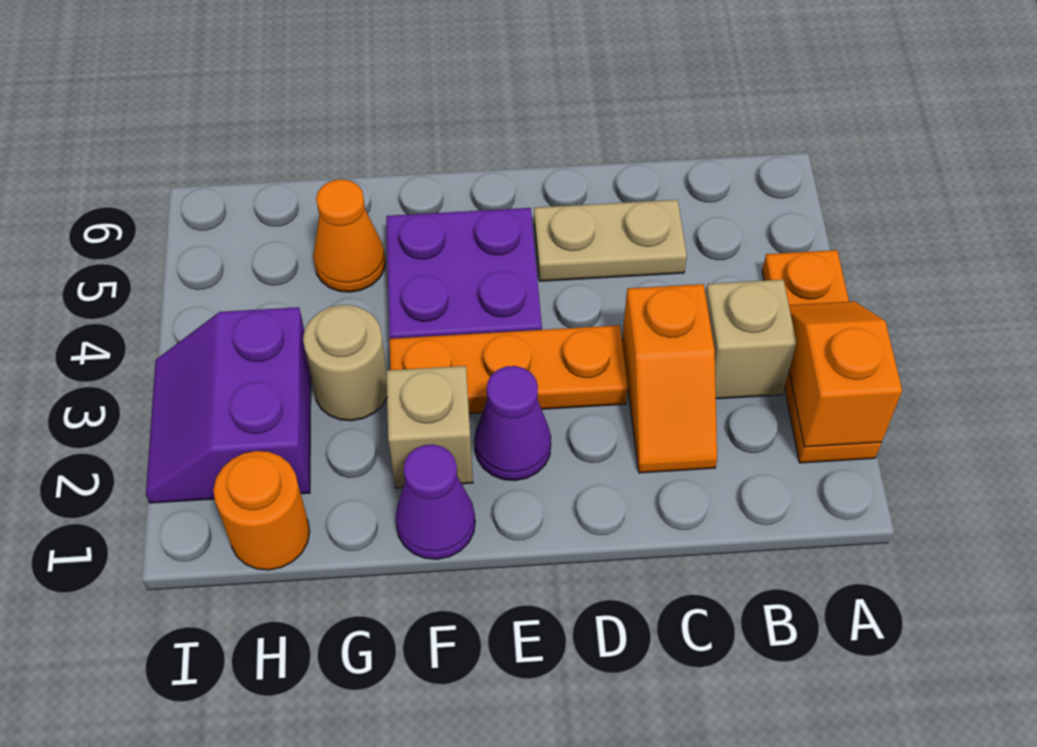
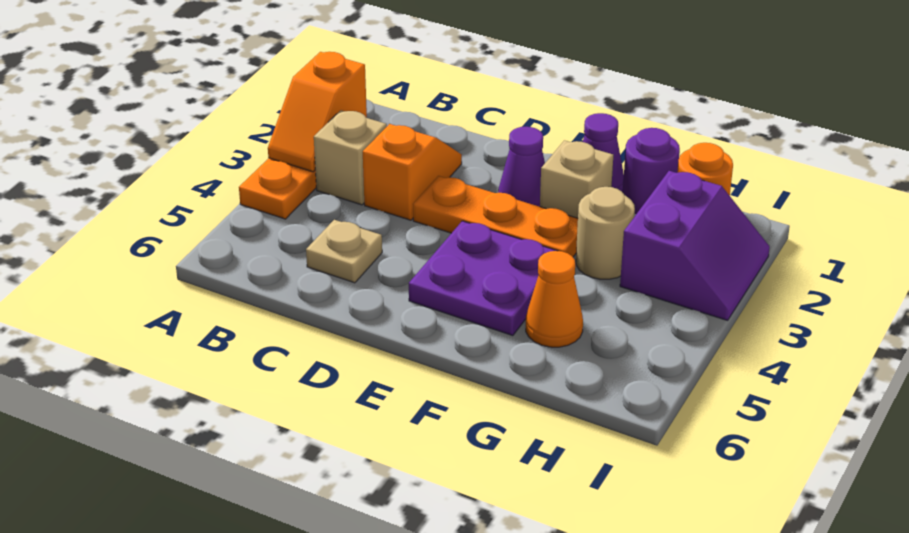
tan 1x2 plate [534,200,687,281] -> tan 1x1 plate [306,220,382,283]
none -> purple 1x1 round brick [623,128,680,214]

